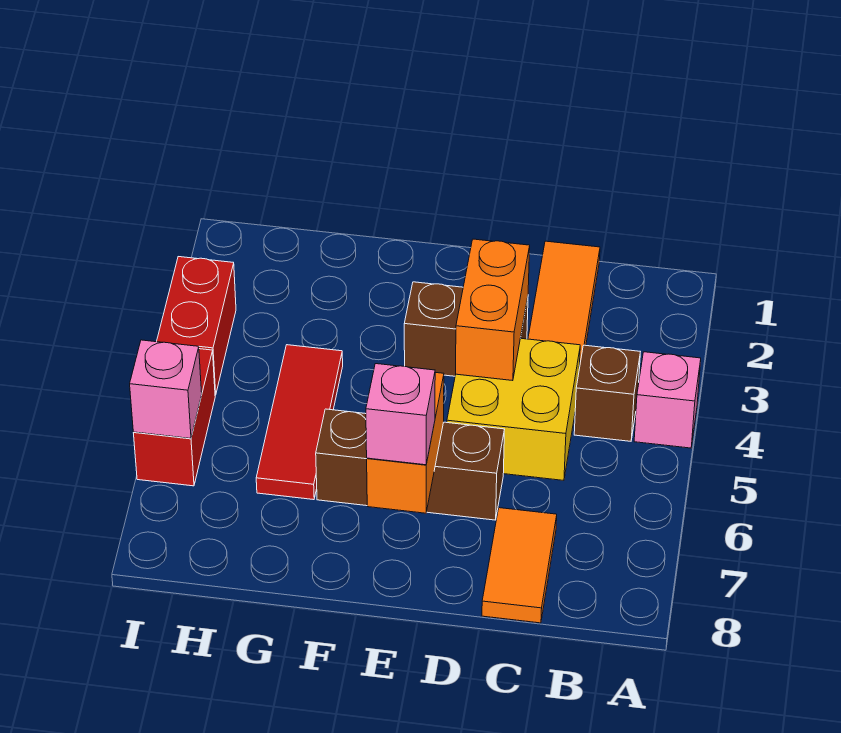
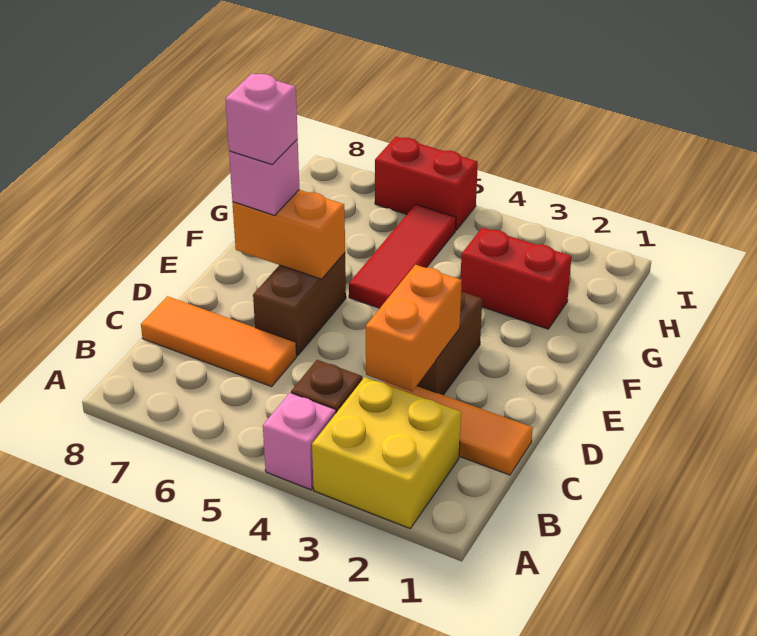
yellow 2x2 brick [447,338,580,480] -> yellow 2x2 brick moved to [312,377,461,528]
orange 1x2 tile [482,508,557,623] -> orange 1x3 tile [141,296,297,387]
orange 1x2 brick [456,239,530,381] -> orange 1x2 brick turned to [366,265,462,391]
brown 1x3 brick [316,409,505,520] -> brown 1x2 brick [253,253,346,356]
red 1x3 tile [256,345,343,500] -> red 1x3 tile turned to [349,204,456,308]
red 1x2 brick [157,257,236,395] -> red 1x2 brick moved to [461,228,572,329]
pink 1x1 brick [130,340,202,438] -> pink 1x1 brick moved to [225,73,298,165]

